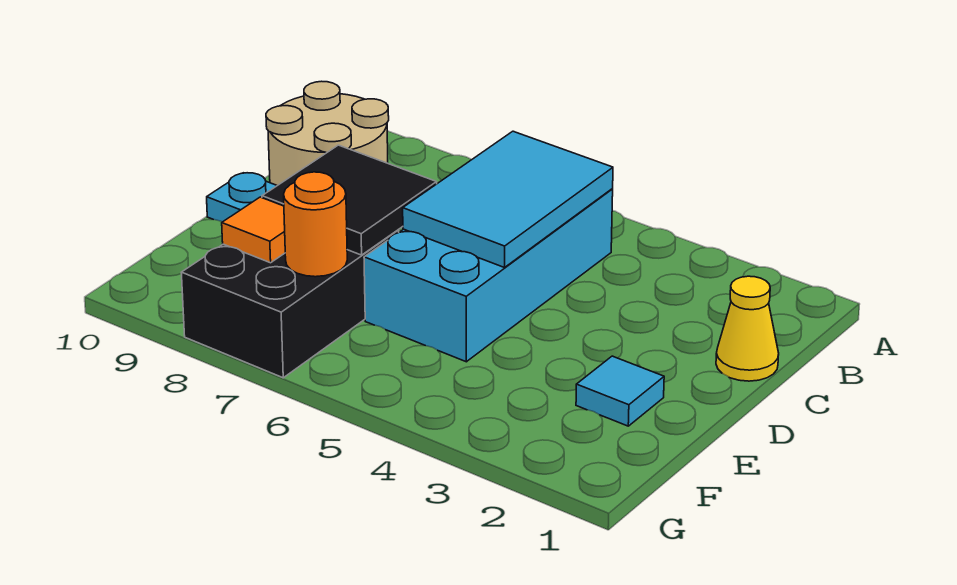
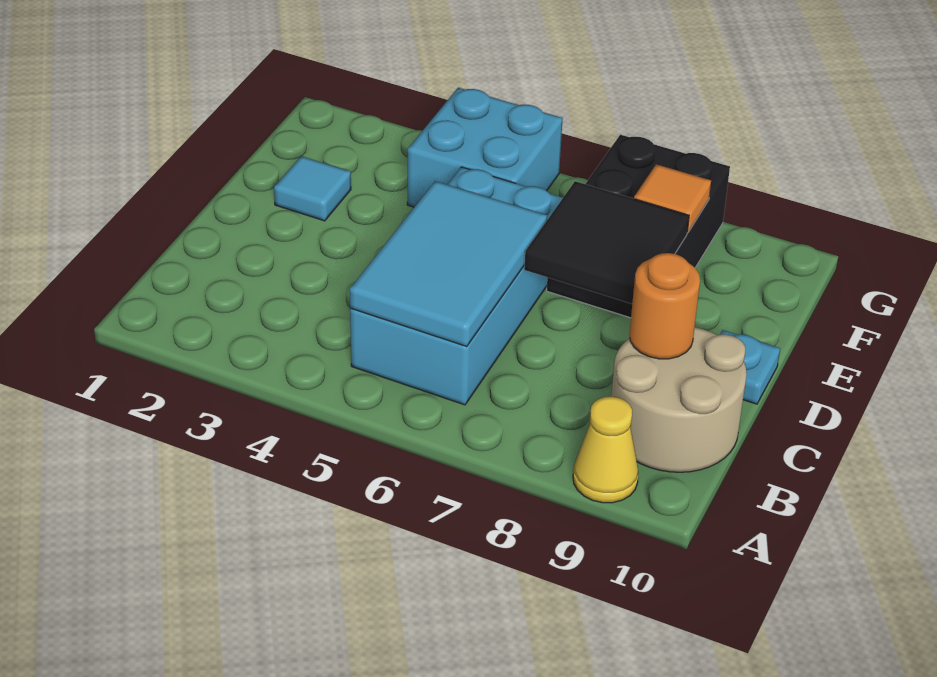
yellow 1x1 cone [716,276,779,381] -> yellow 1x1 cone moved to [573,397,638,503]
none -> cyan 2x2 brick [407,88,563,207]
orange 1x1 round brick [284,172,347,277] -> orange 1x1 round brick moved to [629,253,700,359]

